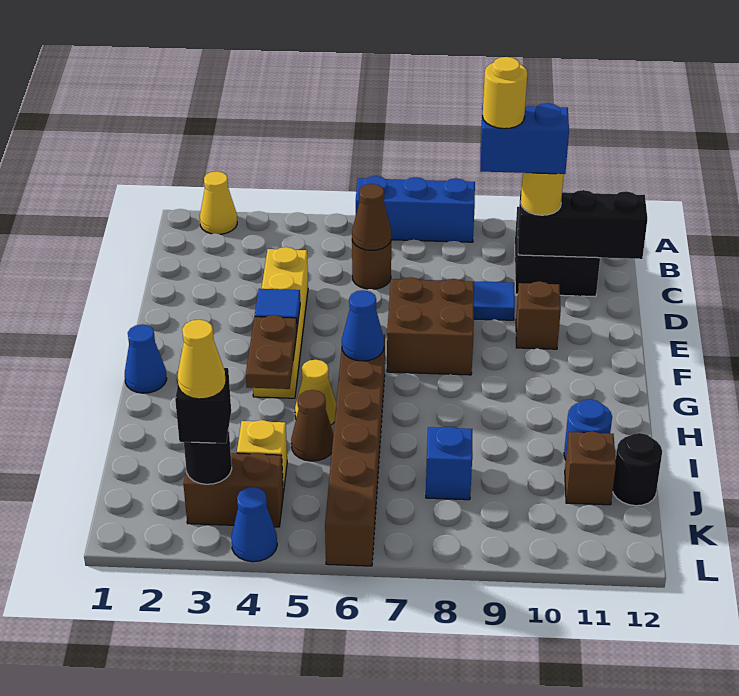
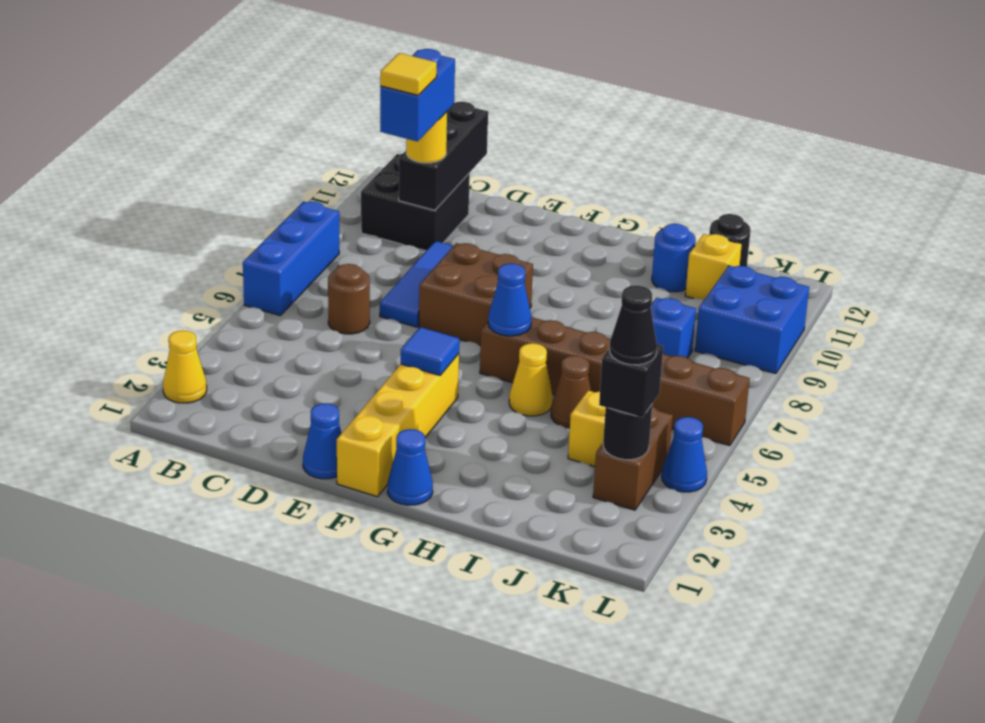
brown 1x1 cone [352,184,391,250] -> none
yellow 1x1 round brick [483,57,527,129] -> yellow 1x1 tile [380,53,437,95]
yellow 1x4 brick [253,247,308,398] -> yellow 1x4 brick turned to [337,354,459,497]
none -> blue 1x1 cone [303,404,341,479]
brown 1x1 brick [516,281,561,349] -> none
brown 1x2 plate [246,315,297,389] -> none
brown 1x1 brick [565,431,616,505] -> yellow 1x1 brick [685,234,742,300]
yellow 1x1 cone [178,320,226,399] -> black 1x1 cone [610,286,657,365]
none -> blue 2x2 brick [695,266,809,373]

